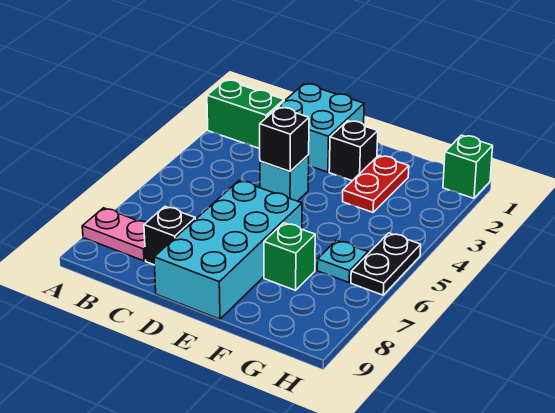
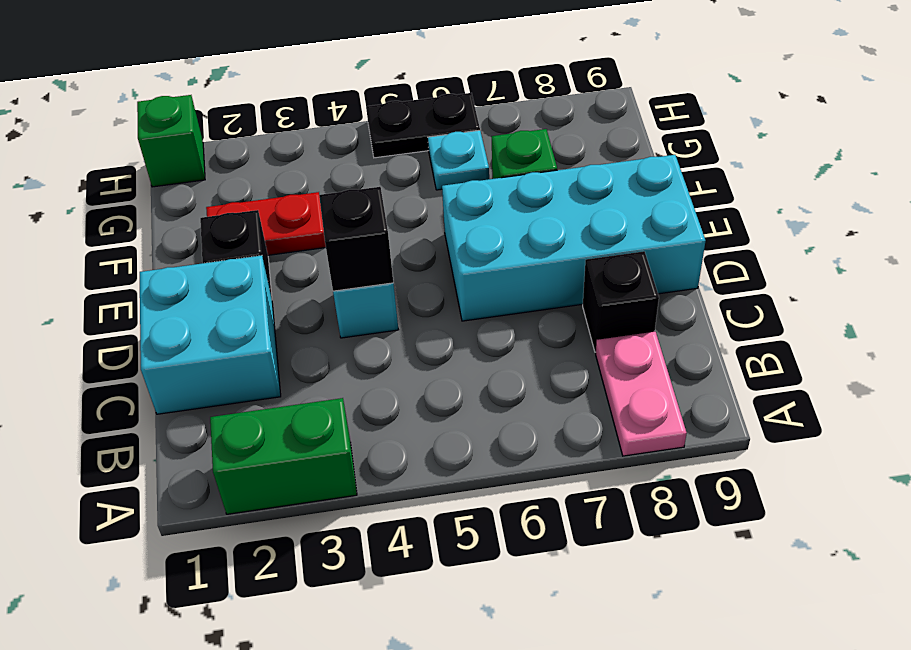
green 1x2 brick [207,80,284,149] -> green 1x2 brick turned to [210,398,357,514]

